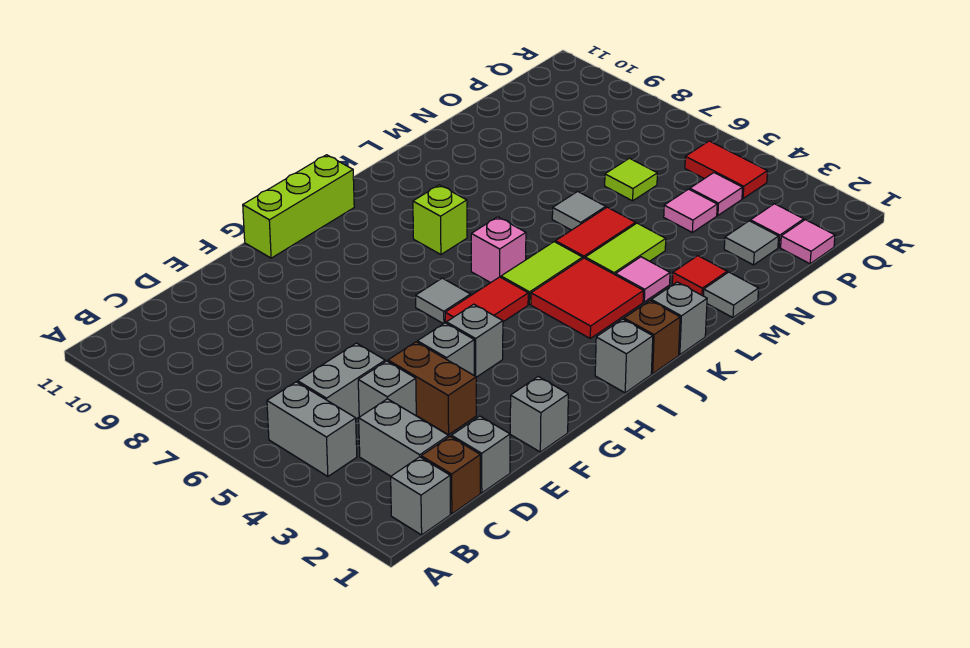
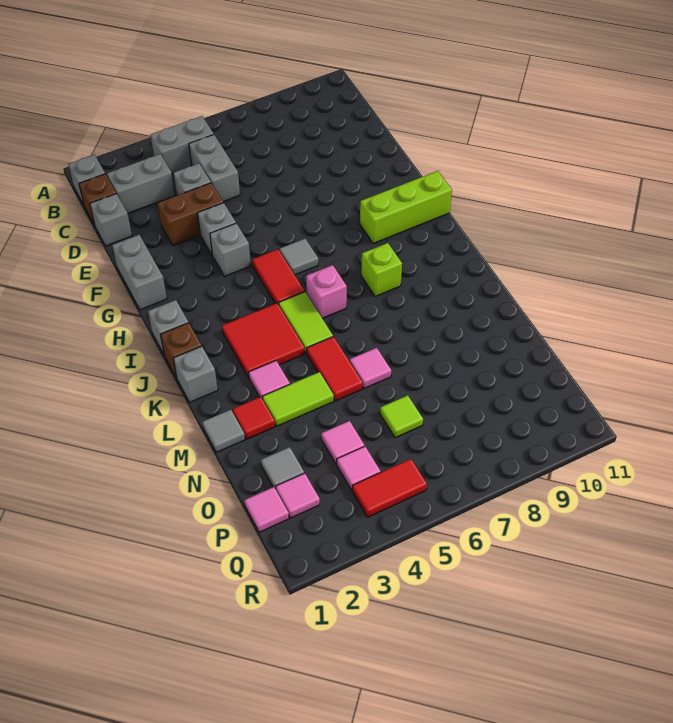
grey 1x1 brick [510,377,568,452] -> grey 1x2 brick [112,235,167,310]
lime 1x3 brick [243,155,354,258] -> lime 1x3 brick turned to [360,171,452,244]
lime 1x2 tile [585,223,666,275] -> lime 1x2 tile turned to [262,372,334,426]
grey 1x1 tile [552,192,606,230] -> pink 1x1 tile [350,348,391,388]

